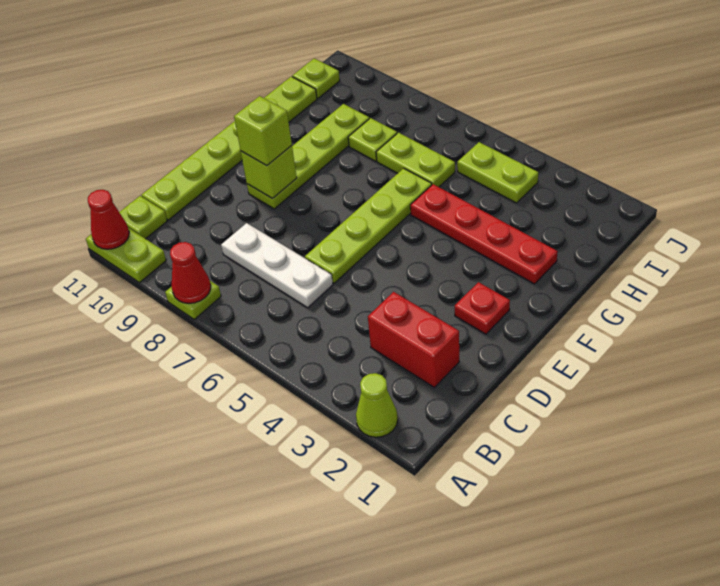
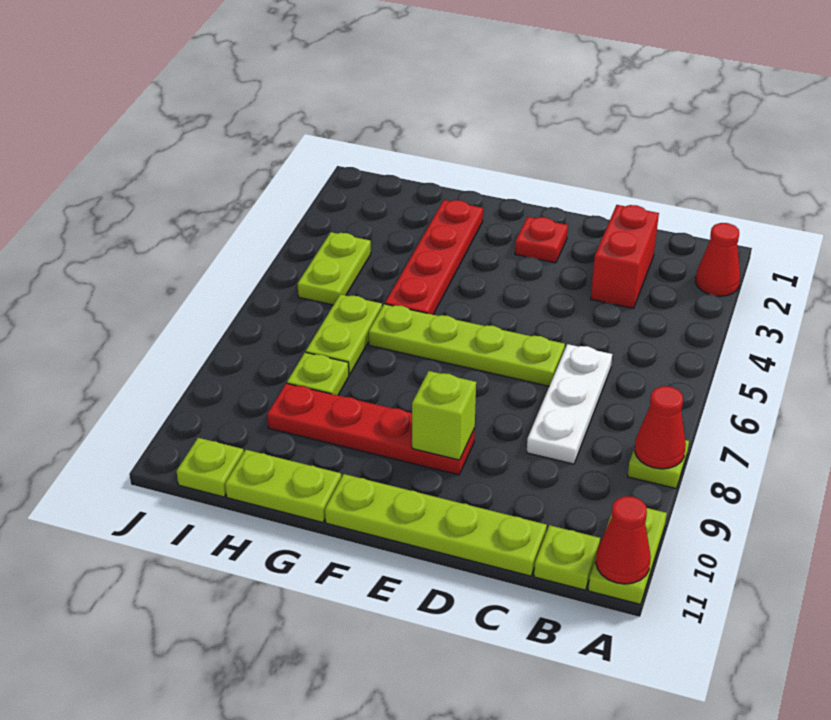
lime 1x1 cone [356,373,398,437] -> red 1x1 cone [695,223,740,296]
lime 1x4 plate [247,104,369,209] -> red 1x4 plate [267,383,475,475]
lime 1x1 brick [234,96,292,166] -> none

